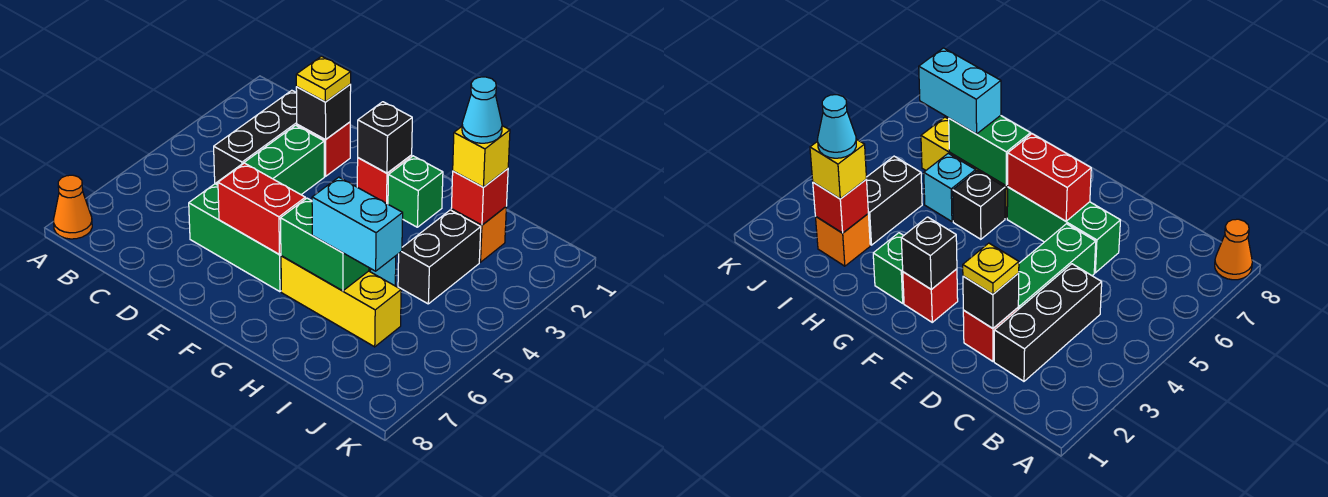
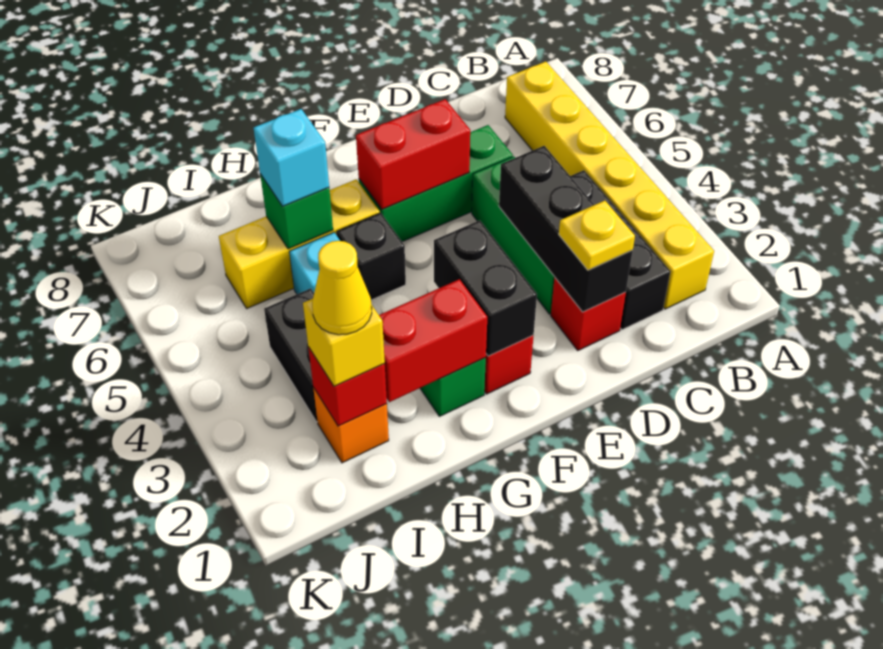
orange 1x1 cone [54,175,92,239] -> none
none -> yellow 1x6 brick [505,62,714,309]
black 1x1 brick [296,85,351,139] -> black 1x3 brick [499,146,633,312]
black 1x1 brick [358,102,412,173] -> black 1x2 brick [434,220,537,356]
none -> red 1x2 brick [379,279,487,402]
green 1x2 brick [280,198,369,291] -> green 1x1 brick [260,174,333,249]
cyan 1x2 brick [312,177,403,271] -> cyan 1x1 brick [254,109,329,206]
cyan 1x1 cone [462,77,502,143] -> yellow 1x1 cone [312,241,372,335]

